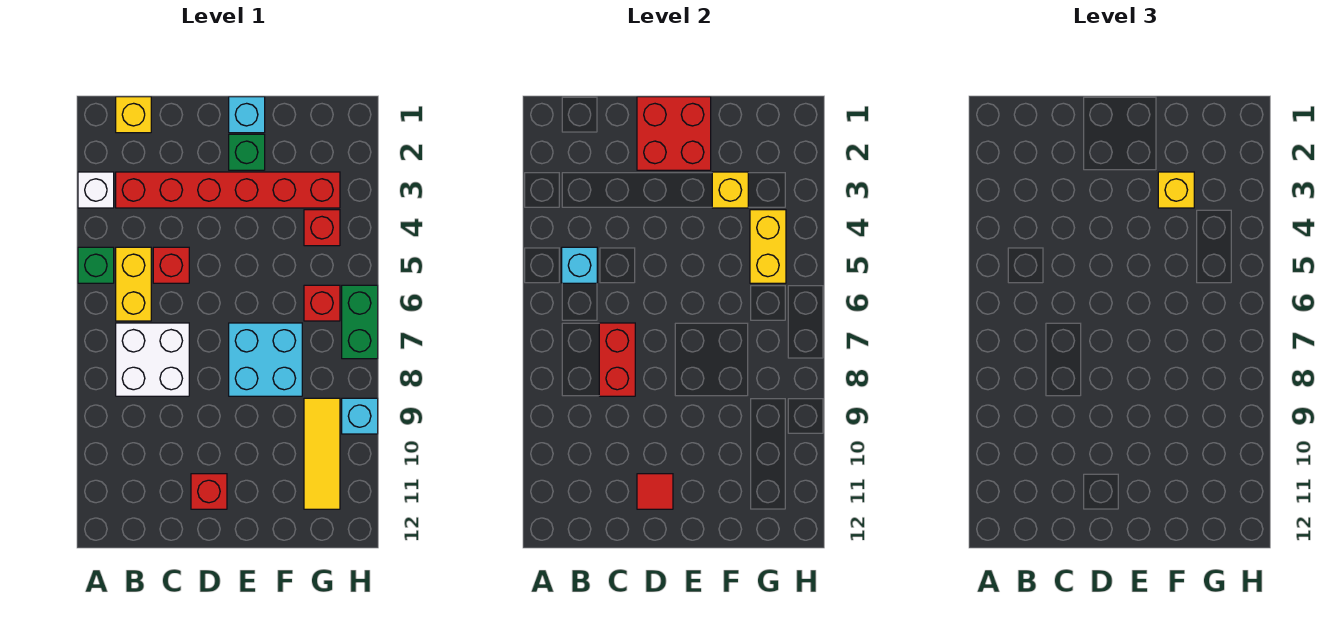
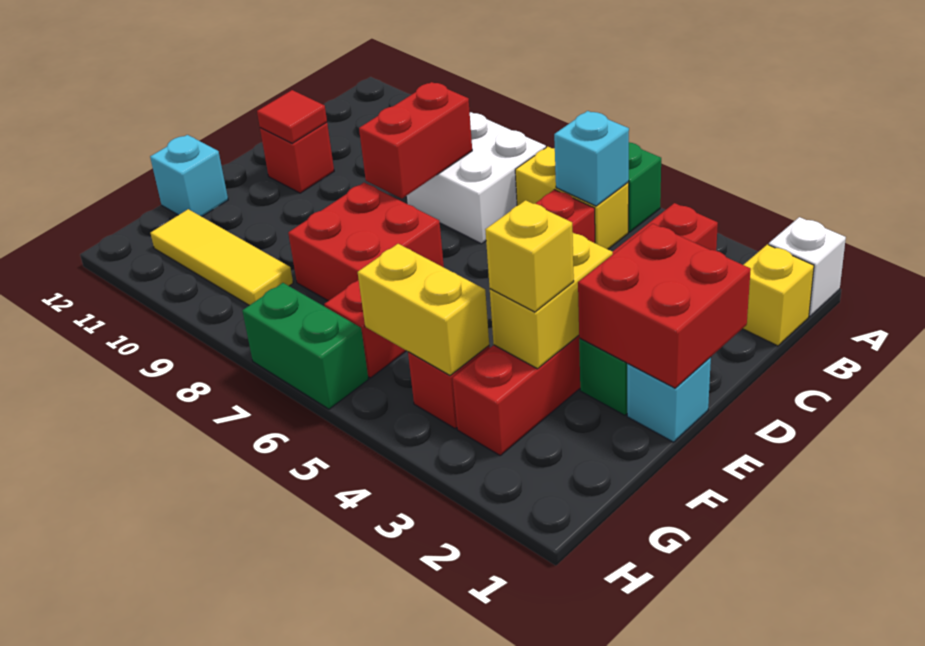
white 1x1 brick [78,172,114,208] -> white 1x1 brick moved to [769,217,846,316]
red 1x2 brick [599,323,635,396] -> red 1x2 brick turned to [359,82,472,198]
cyan 2x2 brick [229,323,302,396] -> red 2x2 brick [288,183,444,301]
yellow 1x1 brick [712,172,748,208] -> yellow 1x2 brick [490,232,613,369]
cyan 1x1 brick [342,398,378,434] -> cyan 1x1 brick moved to [150,135,228,217]

